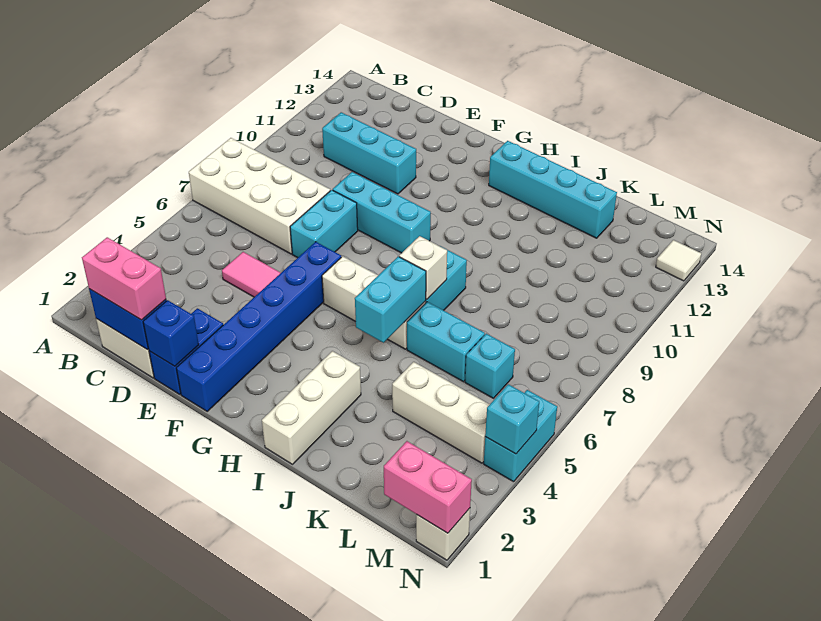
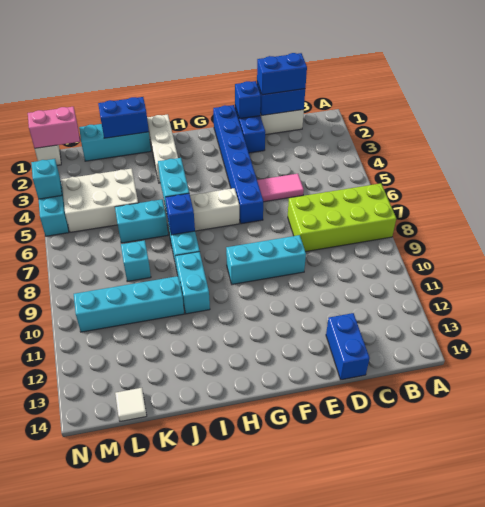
white 2x4 brick [189,138,330,254] -> lime 2x4 brick [288,183,396,252]
pink 1x2 brick [82,237,166,320] -> blue 1x2 brick [257,53,307,95]
cyan 1x3 brick [322,112,416,194] -> cyan 1x3 brick moved to [79,124,151,161]
none -> blue 1x2 brick [326,313,370,380]
cyan 1x2 brick [290,190,358,258] -> cyan 1x2 brick moved to [176,252,210,314]
cyan 1x4 brick [489,141,617,238] -> cyan 1x4 brick moved to [74,276,184,332]
white 1x1 brick [399,236,447,299] -> blue 1x1 brick [165,193,195,235]
none -> blue 1x2 brick [98,97,149,138]
white 1x3 brick [392,362,490,463] -> white 2x3 brick [61,169,138,232]
cyan 1x1 brick [465,334,515,398] -> cyan 1x1 brick moved to [121,240,151,282]
white 1x1 tile [656,240,701,281] -> white 1x1 tile moved to [115,388,147,422]

